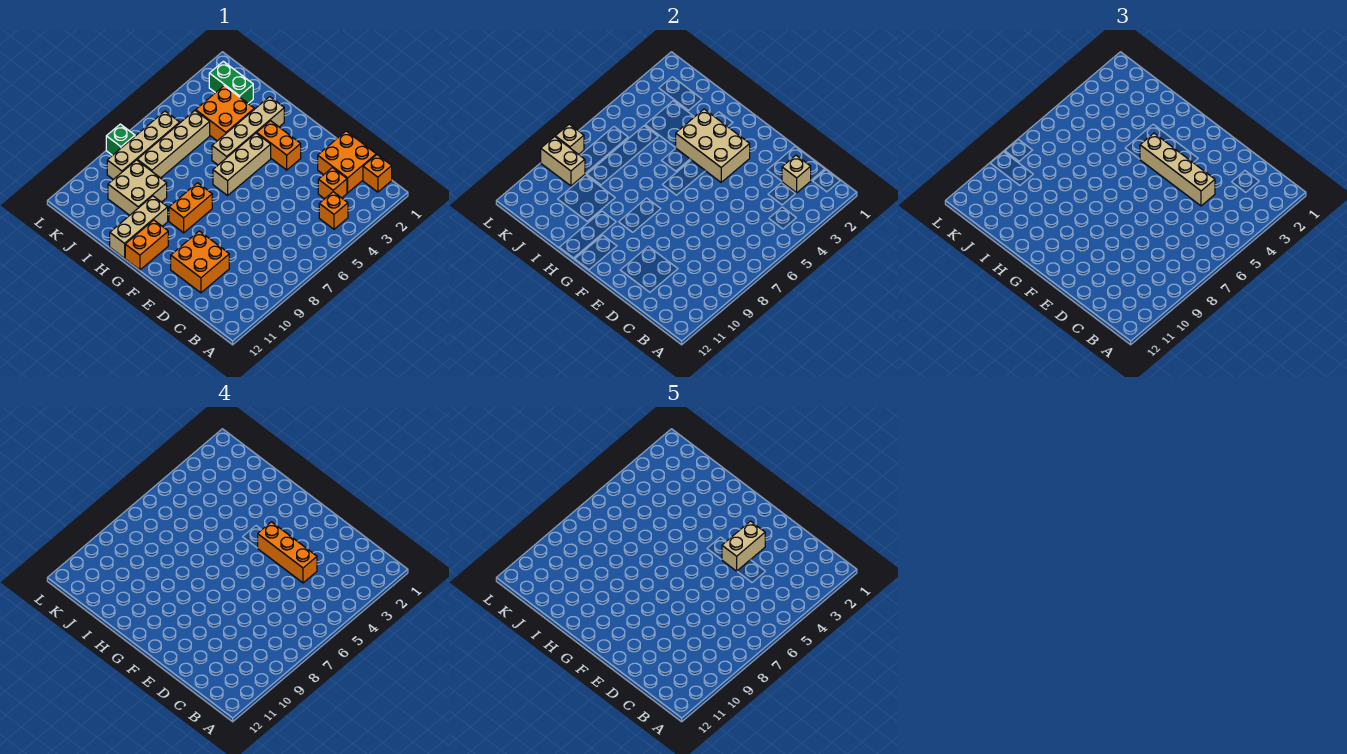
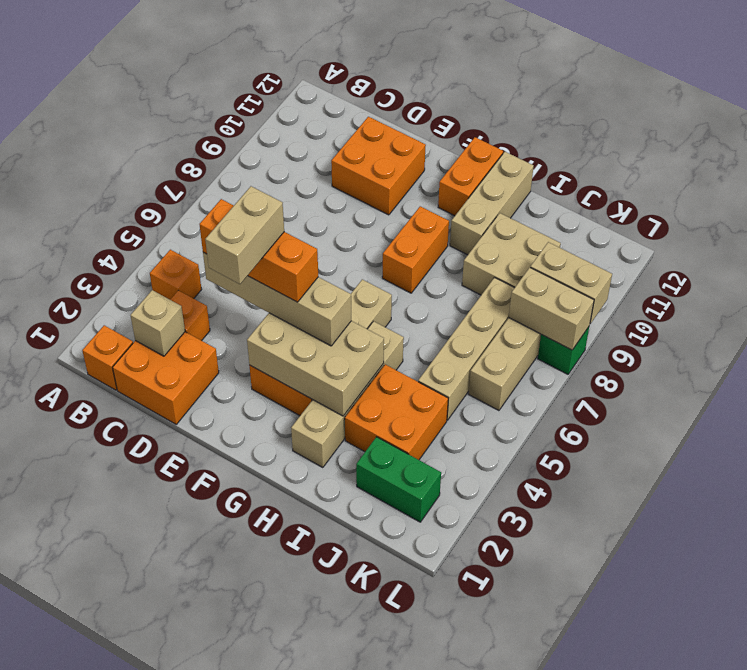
tan 1x1 brick [555,124,584,154] -> tan 1x2 brick [509,268,594,350]

